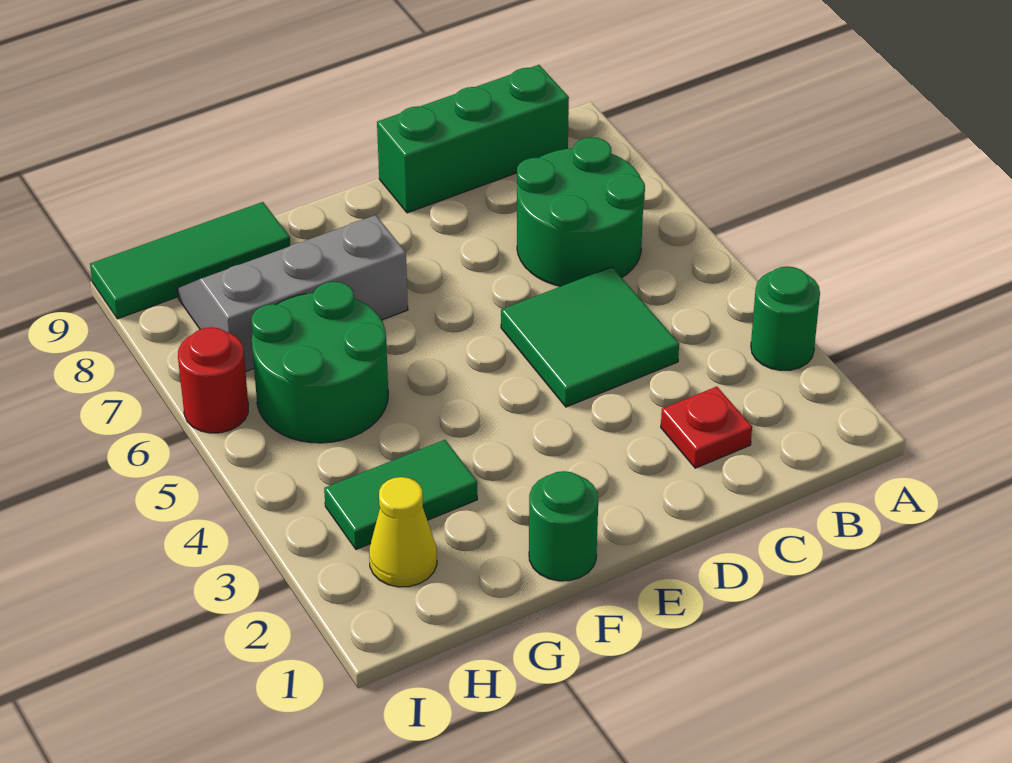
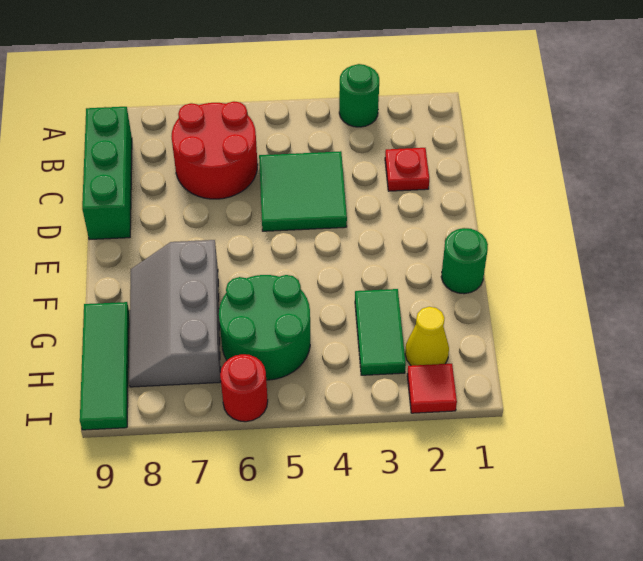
green 2x2 round brick [517,137,645,286] -> red 2x2 round brick [171,102,258,199]
none -> red 1x1 tile [407,364,457,413]

